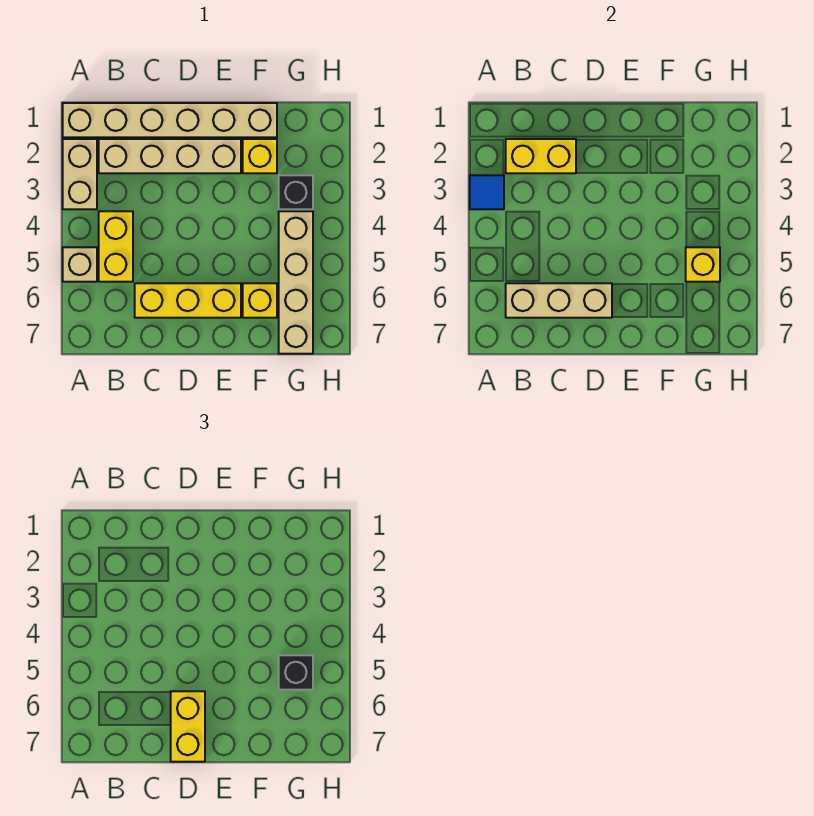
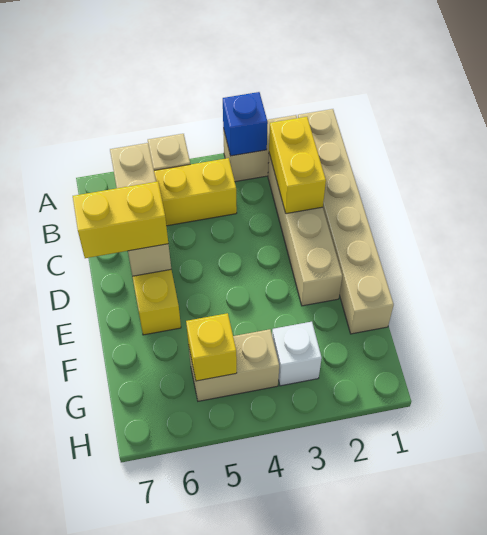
blue 1x1 tile [470,175,504,209] -> blue 1x1 brick [223,92,268,156]
yellow 1x1 brick [243,139,277,173] -> none
yellow 1x1 brick [243,283,277,318] -> none
black 1x1 brick [279,175,313,209] -> white 1x1 brick [272,322,322,386]
tan 1x4 brick [279,211,313,354] -> tan 1x2 brick [189,329,279,401]
black 1x1 brick [279,655,313,690] -> none

